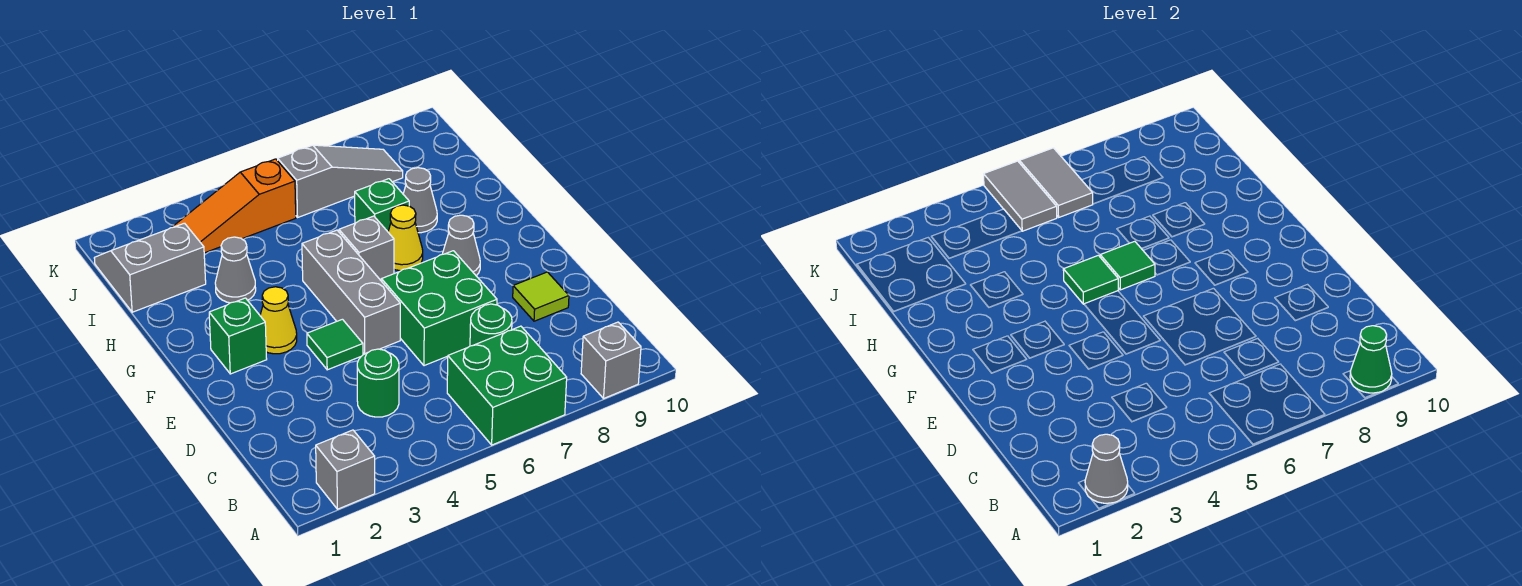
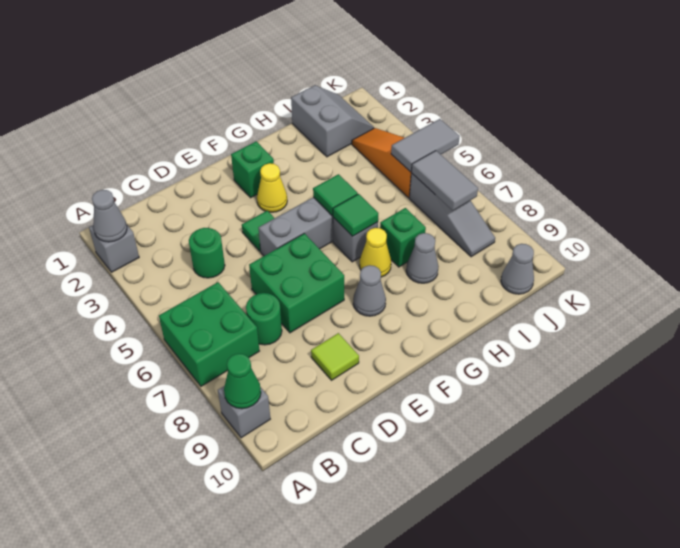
grey 1x1 cone [215,237,256,303] -> grey 1x1 cone moved to [501,244,534,294]
grey 1x2 tile [1020,148,1093,217] -> grey 1x2 tile turned to [411,151,478,211]

